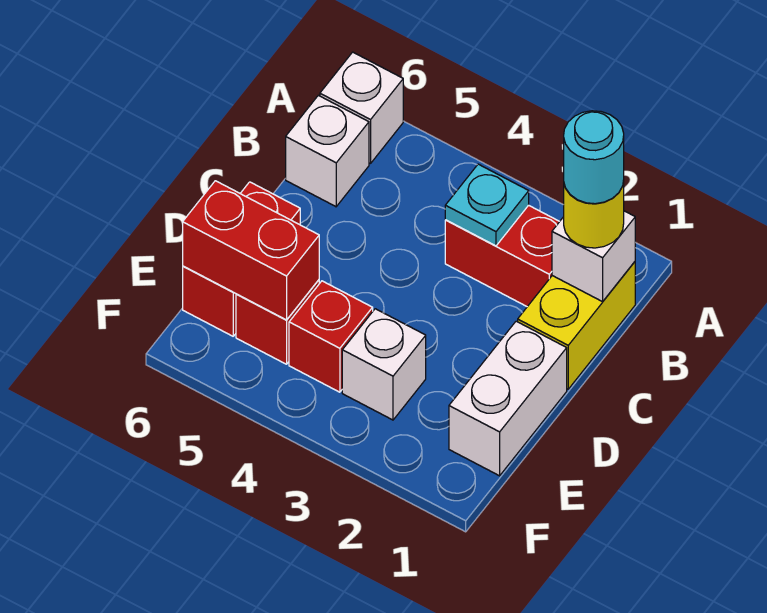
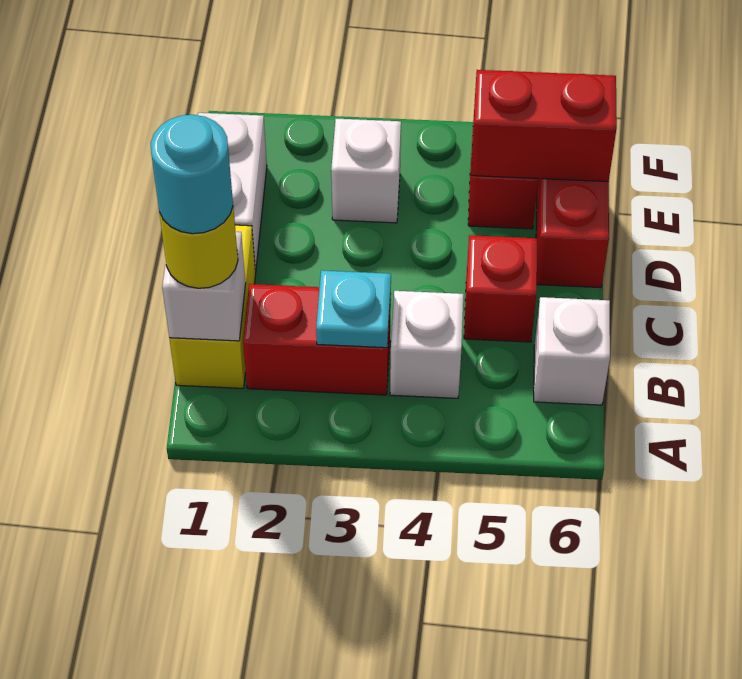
white 1x1 brick [320,52,403,163] -> white 1x1 brick moved to [390,291,463,398]
red 1x1 brick [289,281,373,392] -> red 1x1 brick moved to [464,235,537,342]

